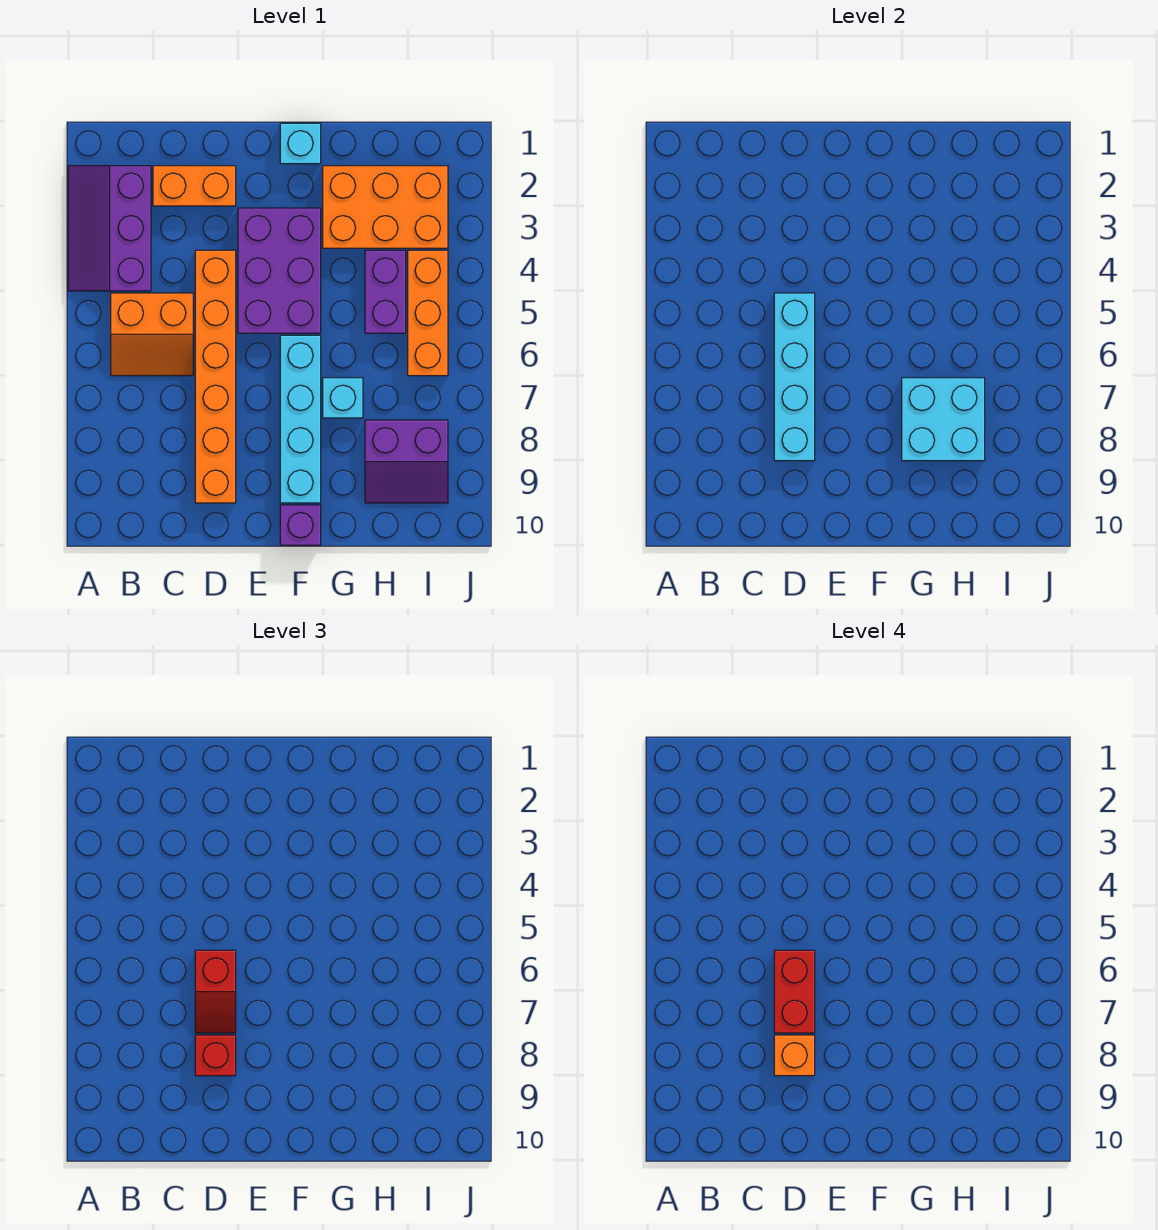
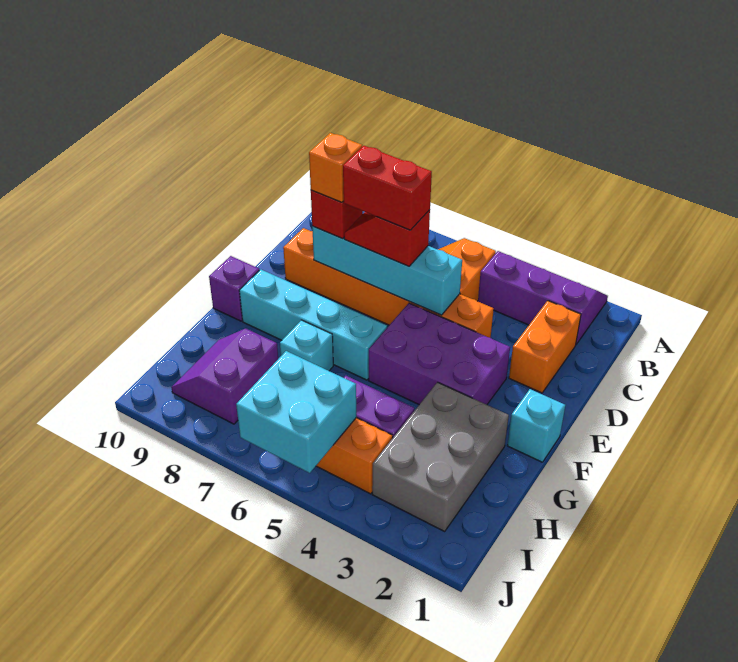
orange 2x3 brick [323,166,448,248] -> grey 2x3 brick [372,382,509,531]
cyan 2x2 brick [902,378,985,461] -> cyan 2x2 brick moved to [236,351,356,473]

